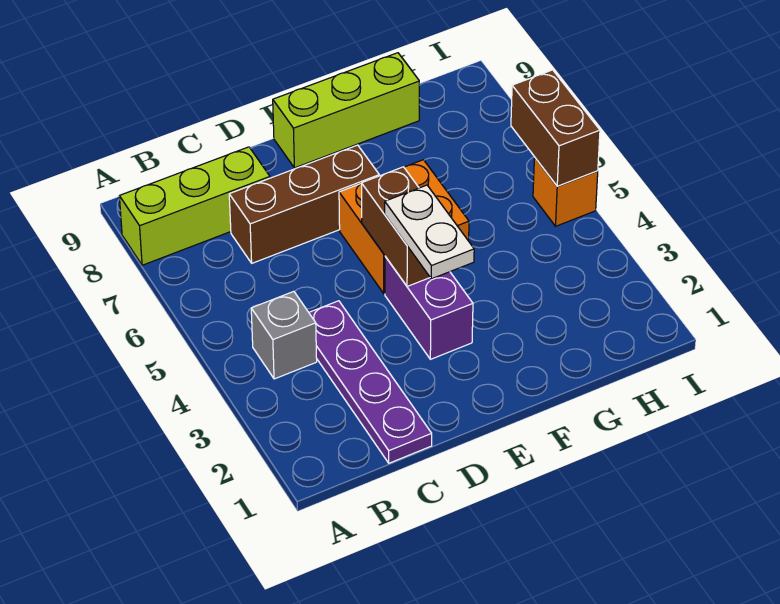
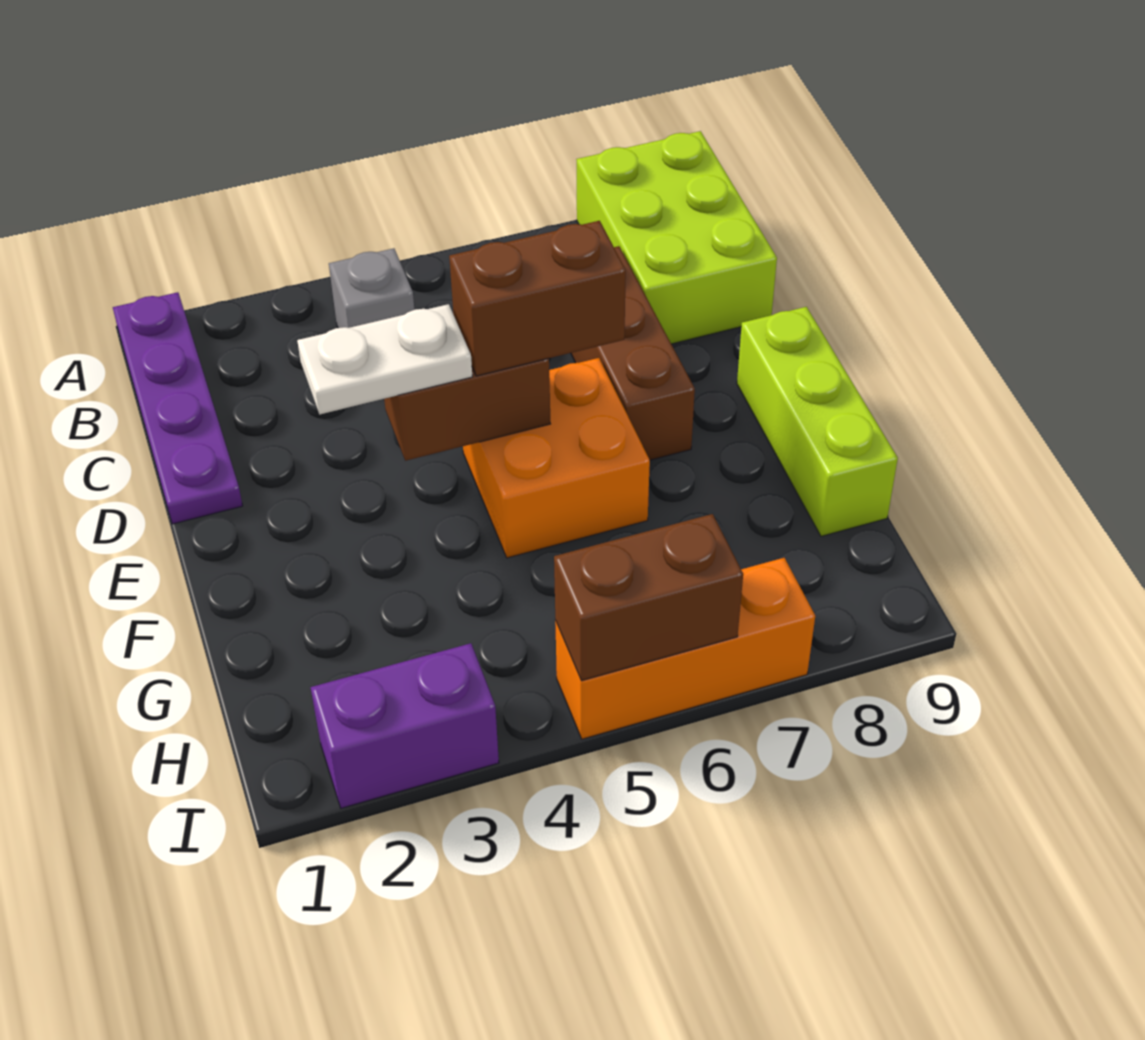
lime 1x3 brick [119,147,270,265] -> lime 2x3 brick [576,131,777,344]
purple 1x4 plate [309,301,432,463] -> purple 1x4 plate turned to [113,292,243,524]
purple 1x2 brick [385,257,473,359] -> purple 1x2 brick moved to [310,643,499,808]
none -> brown 1x2 brick [449,221,626,376]
orange 1x1 brick [533,157,598,226] -> orange 1x3 brick [555,558,815,739]

